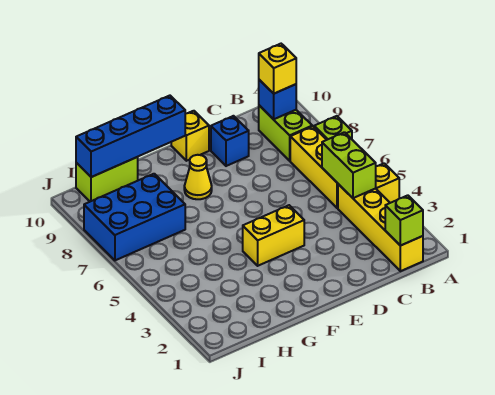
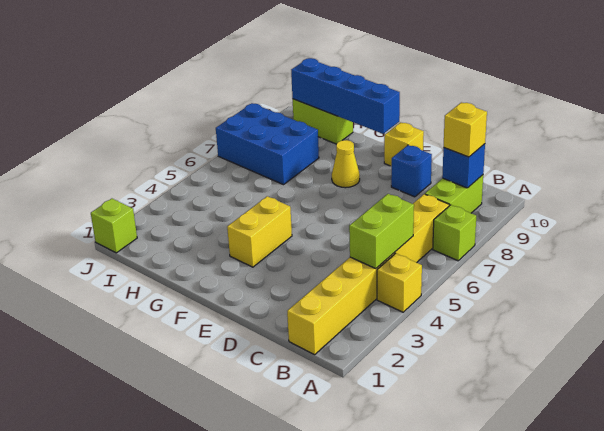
lime 1x1 brick [385,195,423,246] -> lime 1x1 brick moved to [91,199,137,253]
yellow 1x2 brick [243,205,304,266] -> yellow 1x2 brick turned to [227,196,292,267]

